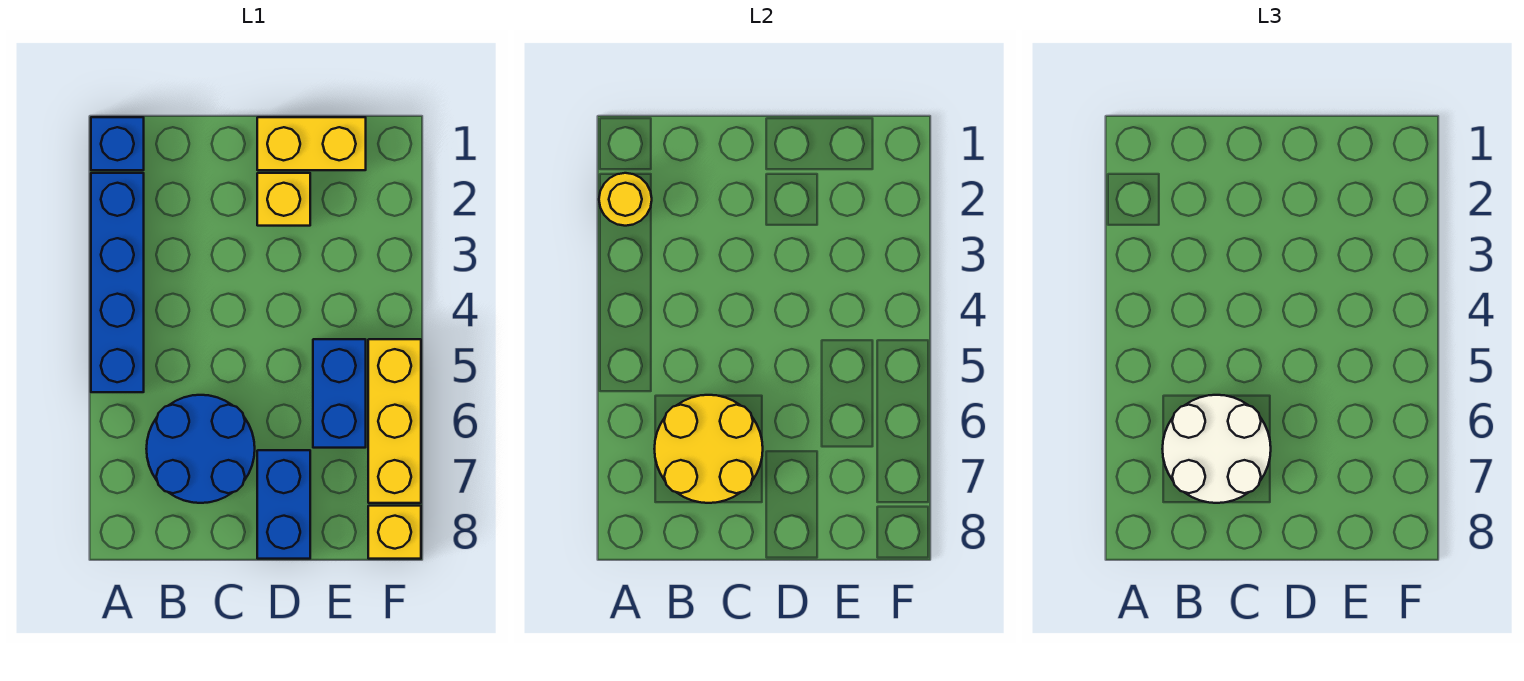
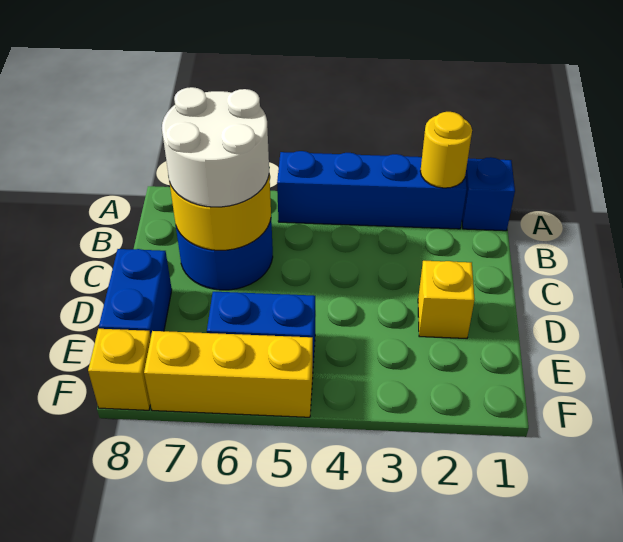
yellow 1x2 brick [257,117,366,170] -> none
blue 1x2 brick [257,450,310,559] -> blue 1x2 brick turned to [99,249,172,335]

